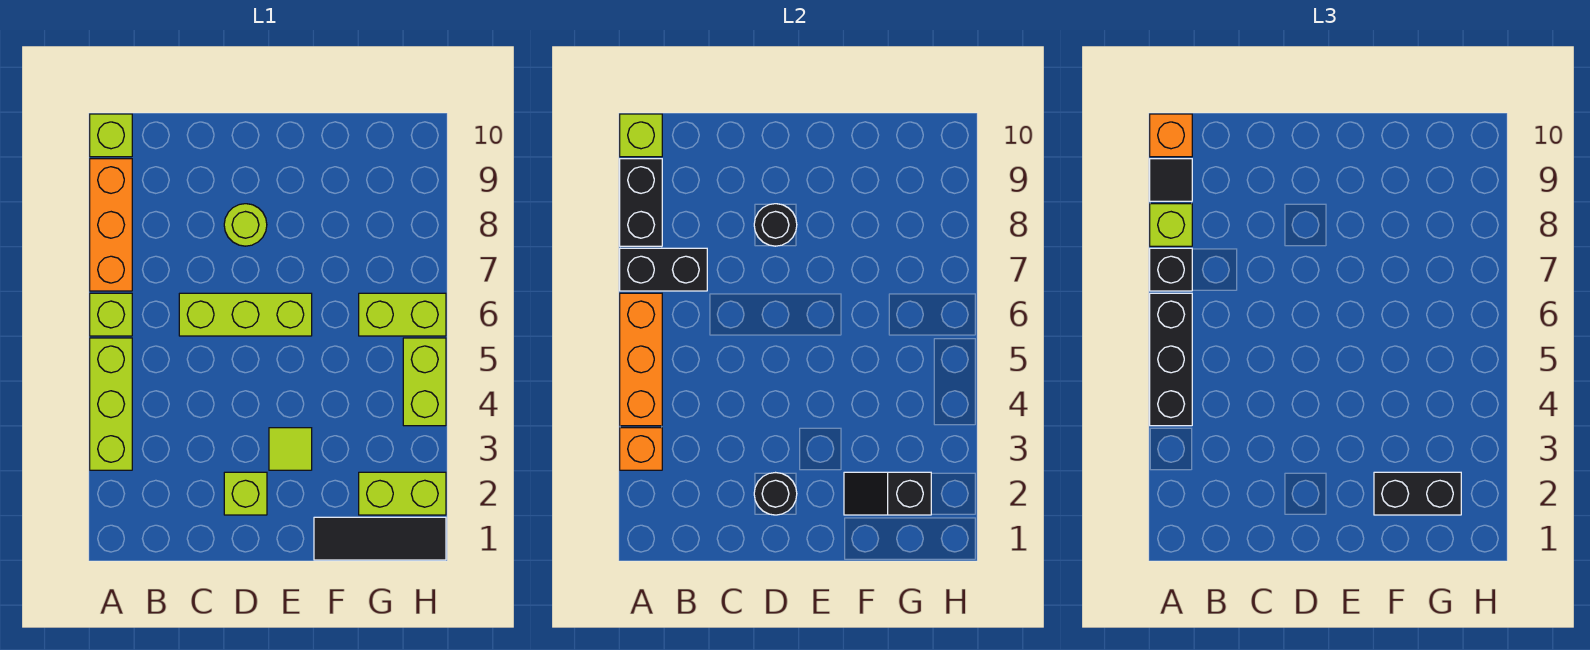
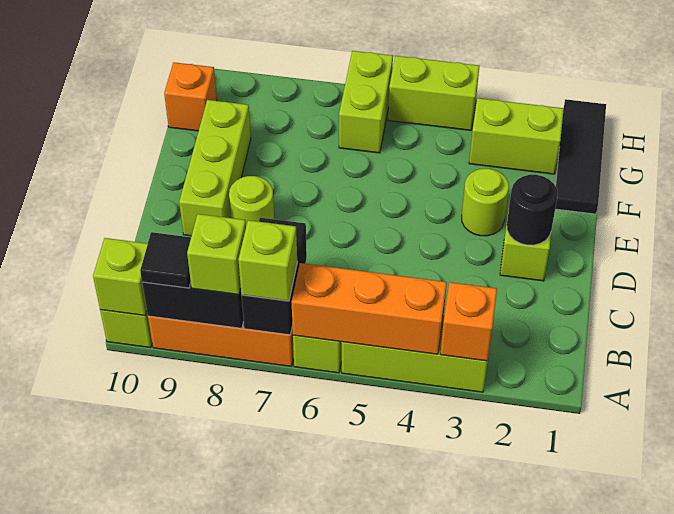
black 1x3 brick [1150,293,1192,426] -> none
black 1x1 brick [1150,248,1192,291] -> lime 1x1 brick [238,220,297,301]
orange 1x1 brick [1150,114,1192,157] -> orange 1x1 brick moved to [164,62,217,131]
lime 1x3 brick [179,293,312,336] -> lime 1x3 brick moved to [179,100,251,236]
black 1x1 round brick [754,204,797,246] -> none
lime 1x1 tile [269,428,312,470] -> lime 1x1 round brick [462,169,509,236]
black 1x2 slope [844,472,931,515] -> none
black 1x2 brick [1374,472,1461,515] -> none
lime 1x2 brick [359,472,446,515] -> lime 1x2 brick turned to [469,98,564,174]

